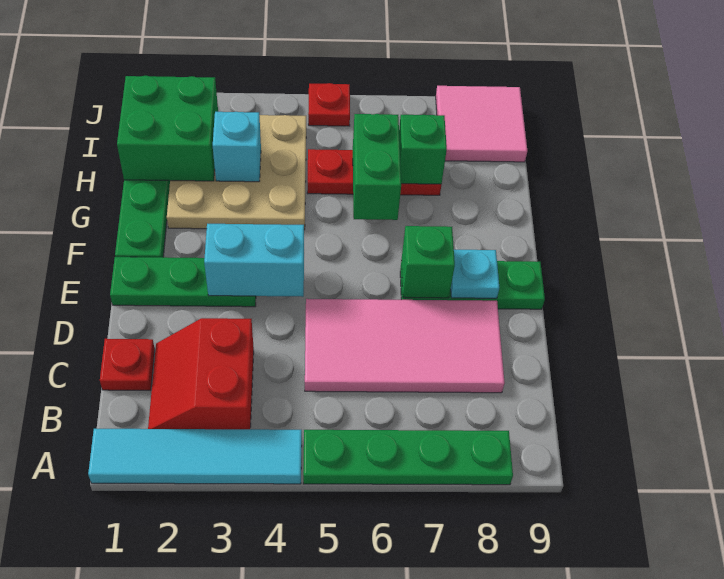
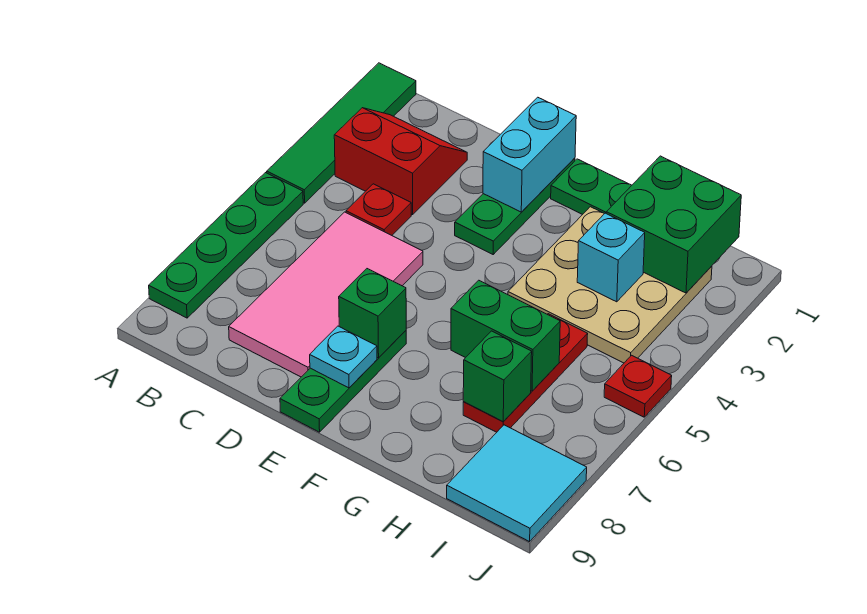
cyan 1x4 tile [88,429,302,484] -> green 1x4 tile [267,63,416,203]
red 1x1 plate [100,339,155,390] -> red 1x1 plate moved to [346,184,411,235]
cyan 1x2 brick [204,224,304,297] -> cyan 1x2 brick moved to [483,97,576,212]
pink 2x2 tile [436,86,527,162] -> cyan 2x2 tile [447,425,587,542]

